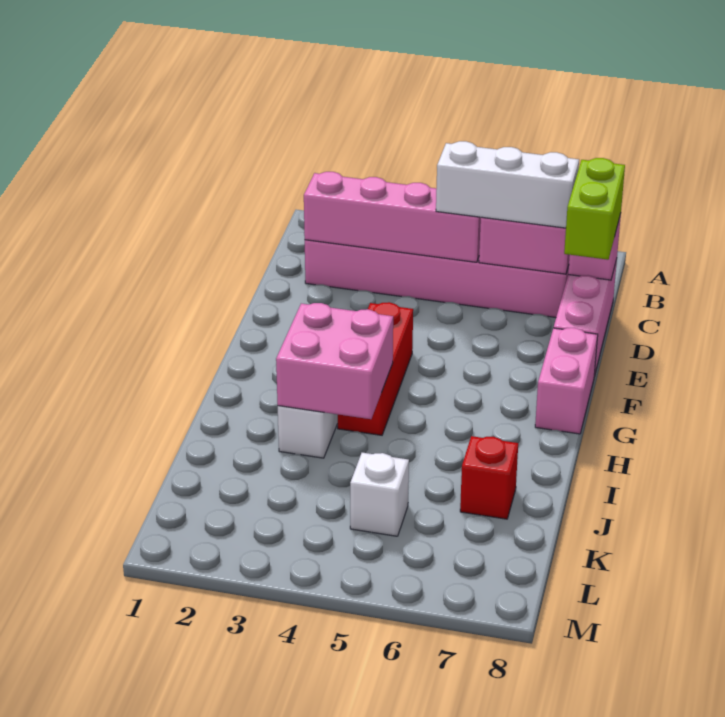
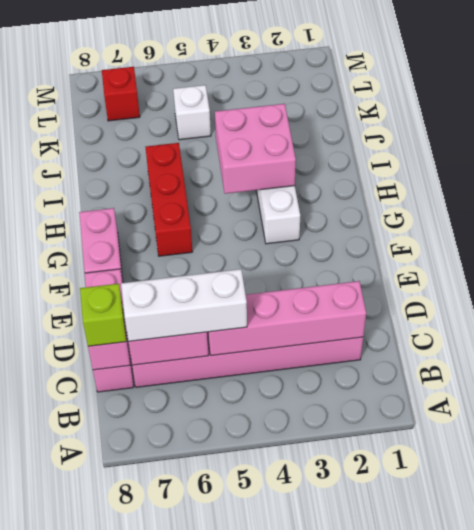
lime 1x2 brick [564,158,625,260] -> lime 1x1 brick [80,284,126,346]
red 1x3 brick [338,302,413,435] -> red 1x3 brick moved to [145,143,192,256]
red 1x1 brick [460,436,518,519] -> red 1x1 brick moved to [102,67,140,121]

